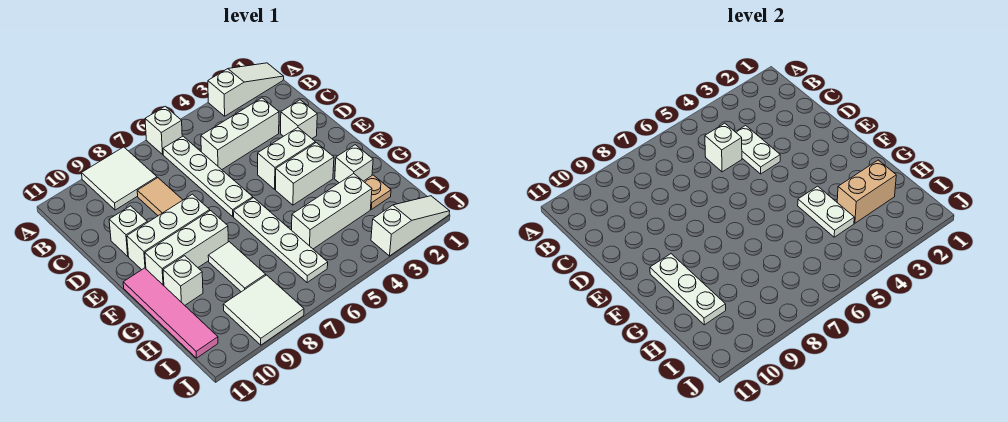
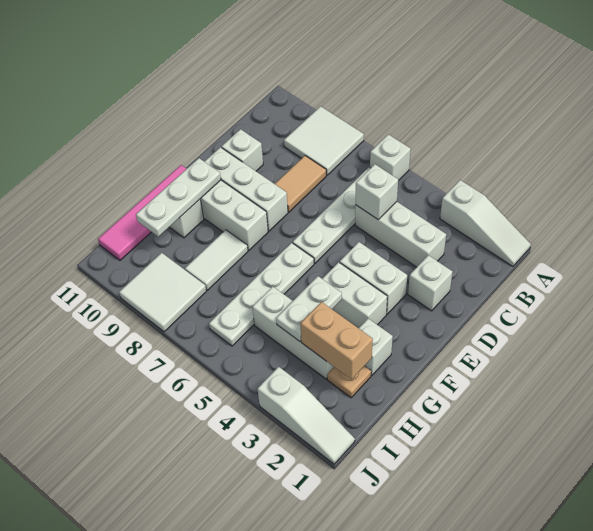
white 1x2 plate [736,125,780,174] -> none

